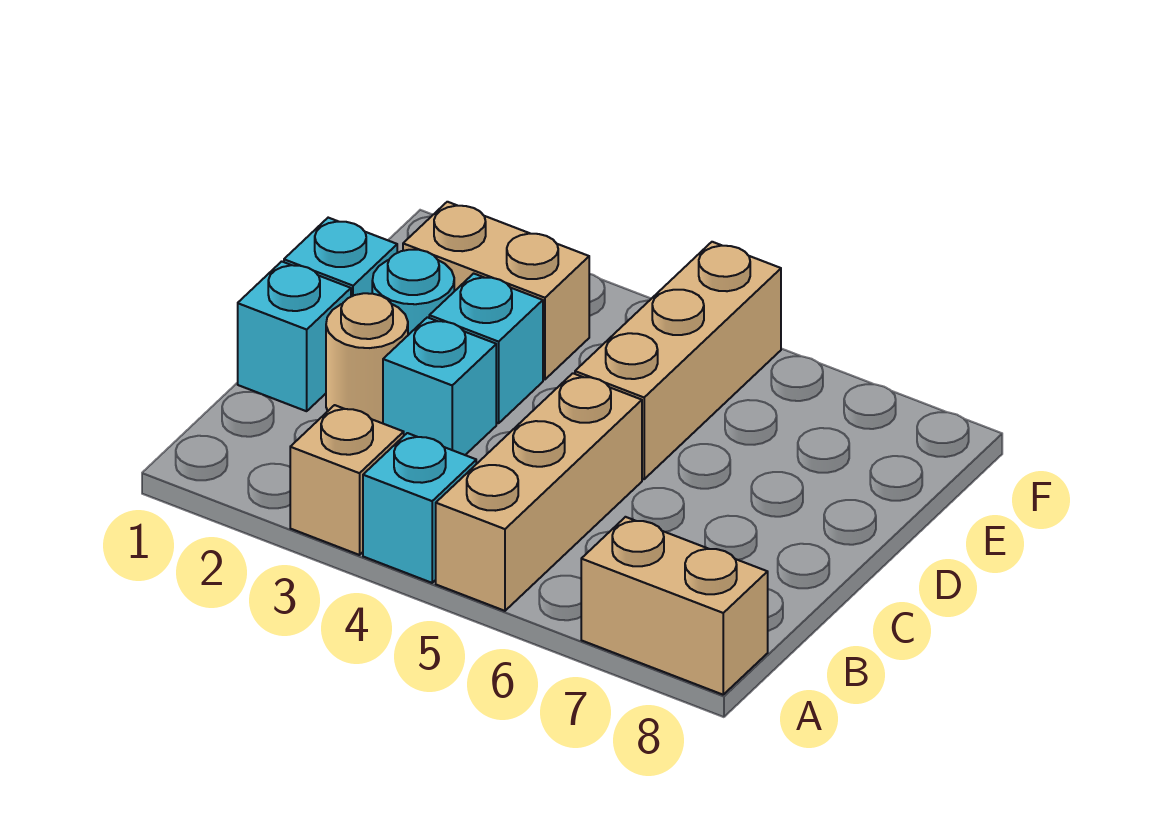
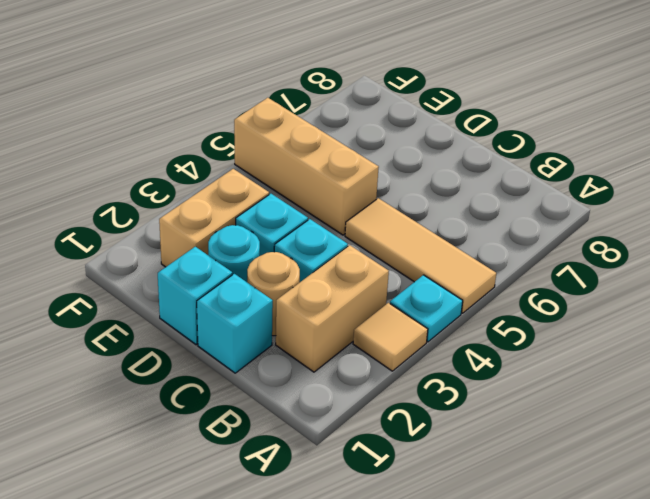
tan 1x1 brick [290,405,404,555] -> tan 1x1 tile [353,303,428,371]
cyan 1x1 brick [363,433,476,583] -> cyan 1x1 plate [390,275,463,342]
tan 1x3 brick [436,373,642,611] -> tan 1x3 tile [345,198,496,313]
tan 1x2 brick [581,517,768,695] -> tan 1x2 brick moved to [276,245,389,372]

